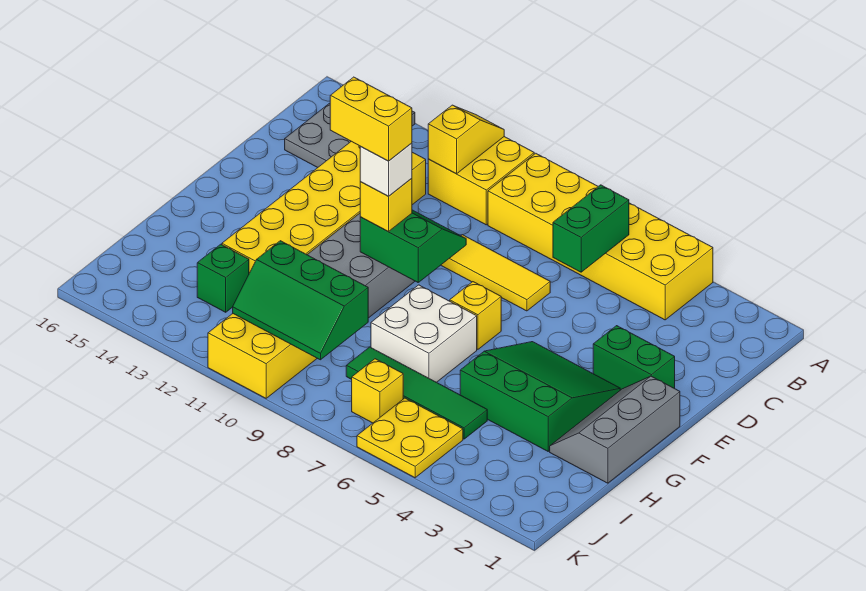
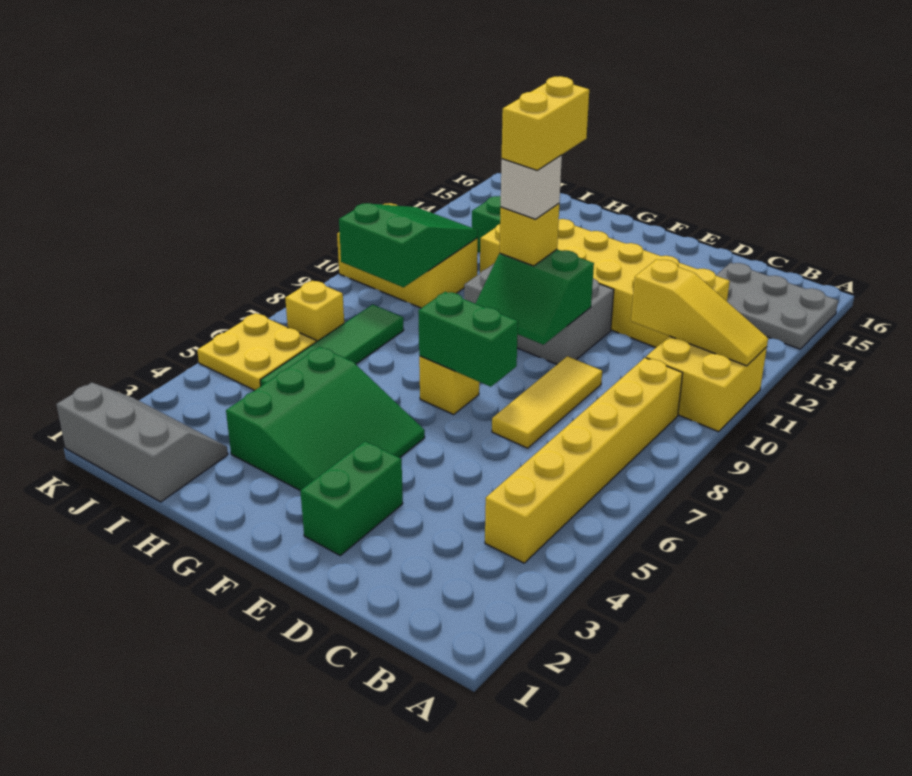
yellow 2x6 brick [488,153,713,320] -> yellow 1x6 brick [485,358,683,563]
yellow 1x2 slope [428,105,504,174] -> yellow 1x3 slope [631,259,768,366]
green 1x2 brick [553,185,629,272] -> green 1x2 brick moved to [418,292,518,387]
green 2x2 slope [360,210,466,282] -> green 2x2 slope turned to [475,250,594,345]
grey 2x3 slope [550,376,680,483] -> grey 2x3 slope moved to [56,383,228,502]
white 2x2 brick [371,285,477,382] -> none
green 2x3 slope [233,241,368,360] -> green 2x3 slope turned to [339,203,478,287]

